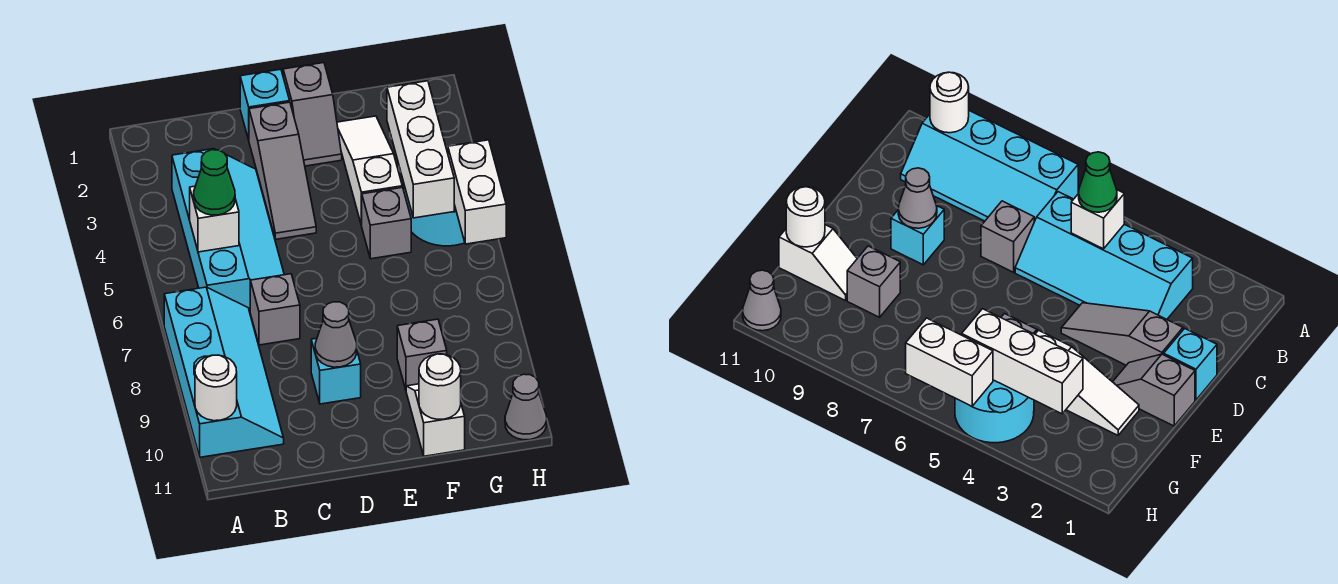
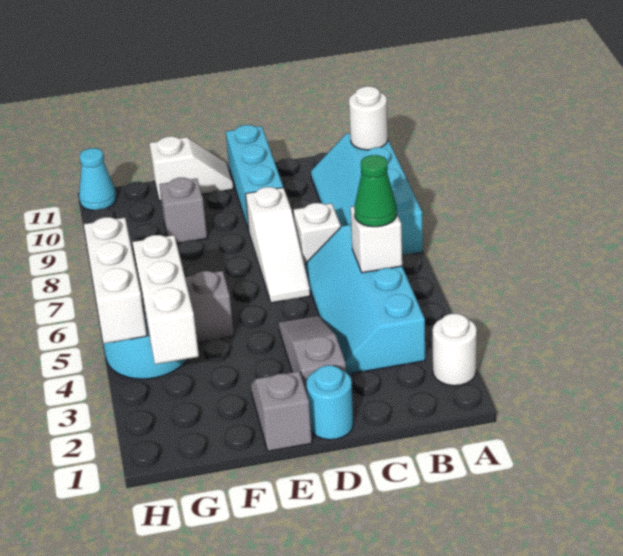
grey 1x1 brick [250,274,300,345] -> white 1x1 brick [293,203,341,265]
cyan 1x1 brick [240,69,290,140] -> cyan 1x1 round brick [306,365,354,440]
cyan 1x1 brick [311,338,361,404] -> cyan 1x3 brick [226,125,283,231]
grey 1x1 cone [315,302,357,367] -> none
white 1x3 slope [337,116,402,226] -> white 1x3 slope moved to [246,187,310,303]
white 1x2 slope [406,384,465,456] -> white 1x2 slope turned to [149,136,234,201]
white 1x1 round brick [419,354,461,419] -> white 1x1 round brick moved to [433,314,477,386]
white 1x2 brick [448,140,506,244] -> white 1x3 brick [84,217,147,343]
grey 1x1 cone [505,374,547,440] -> cyan 1x1 cone [79,148,117,210]

